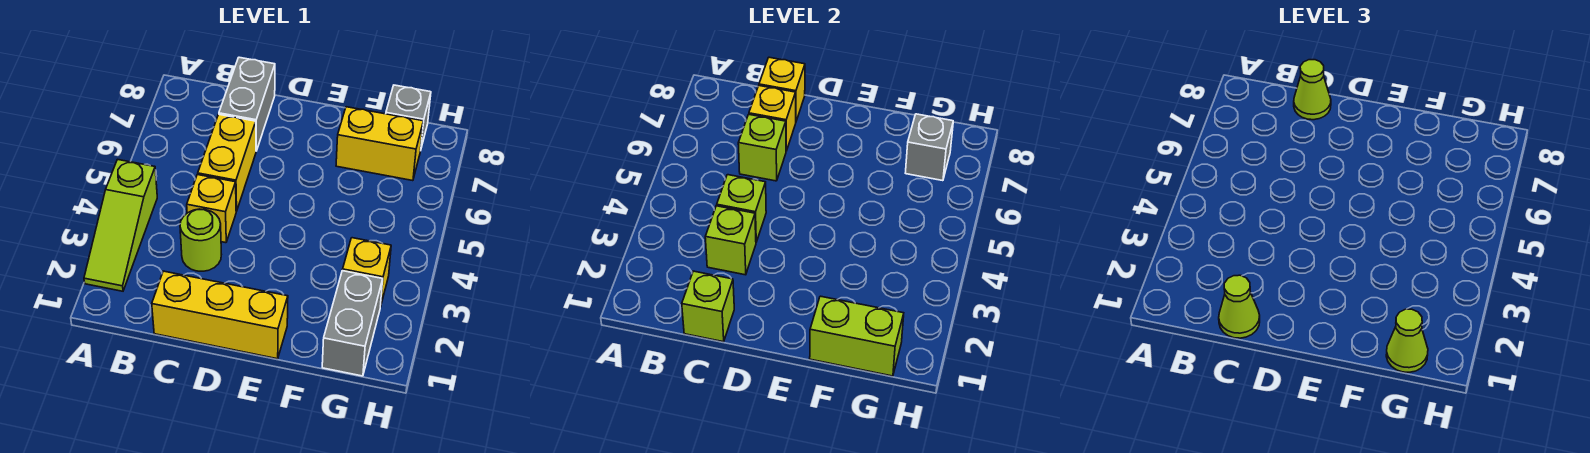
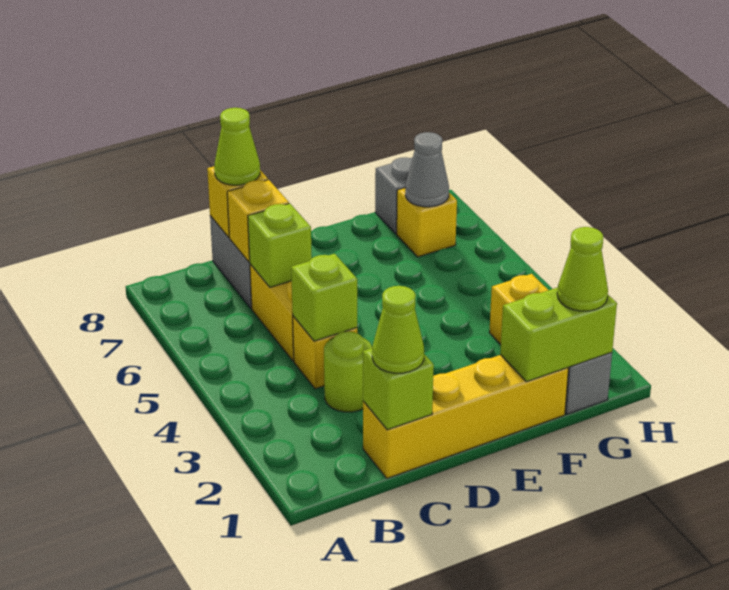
lime 1x3 slope [84,159,157,291] -> none
yellow 1x3 brick [152,271,288,359] -> yellow 1x4 brick [363,355,569,478]
lime 1x1 brick [705,206,756,275] -> none
yellow 1x2 brick [336,107,423,181] -> yellow 1x1 brick [397,188,457,257]
grey 1x1 brick [906,114,953,181] -> grey 1x1 cone [405,132,449,207]

